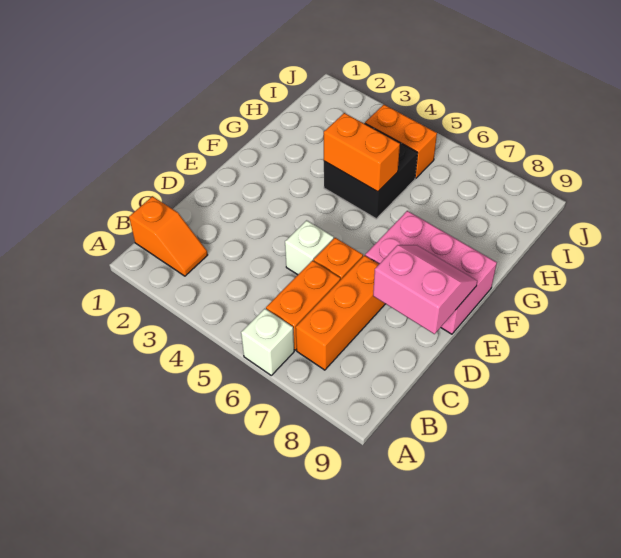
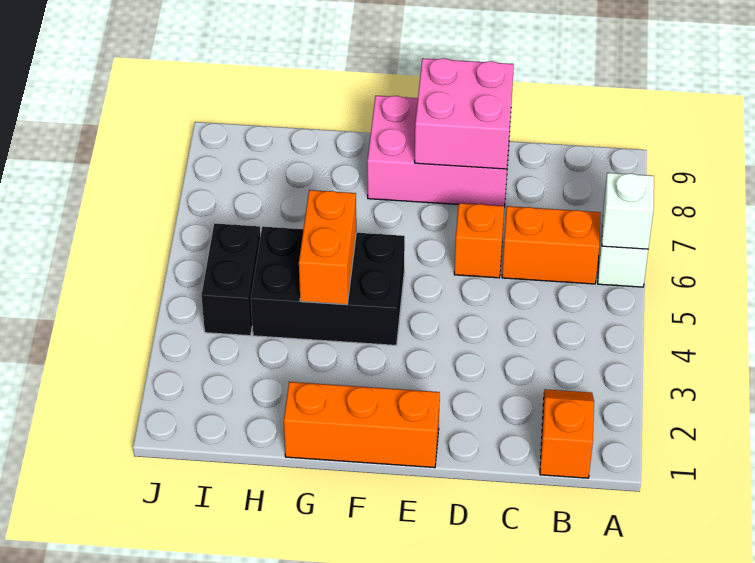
orange 1x3 brick [296,255,385,370] -> orange 1x3 brick moved to [284,382,440,468]
white 1x1 brick [285,220,334,275] -> white 1x1 brick moved to [602,173,654,249]
pink 2x2 slope [373,245,477,334] -> pink 2x2 brick [415,58,514,169]
pink 2x3 brick [365,211,497,334] -> pink 2x3 brick turned to [367,96,511,207]
black 2x2 brick [324,123,418,219] -> black 2x3 brick [251,227,405,345]
orange 1x2 brick [365,105,437,179] -> black 1x2 brick [202,223,260,336]

